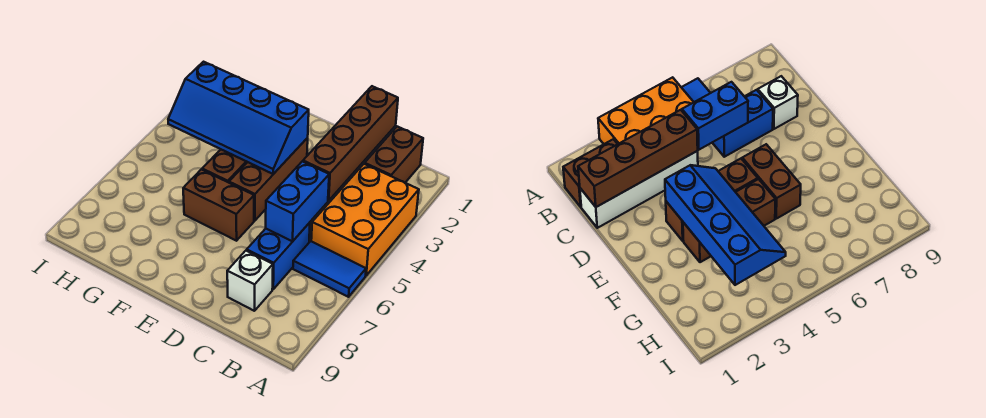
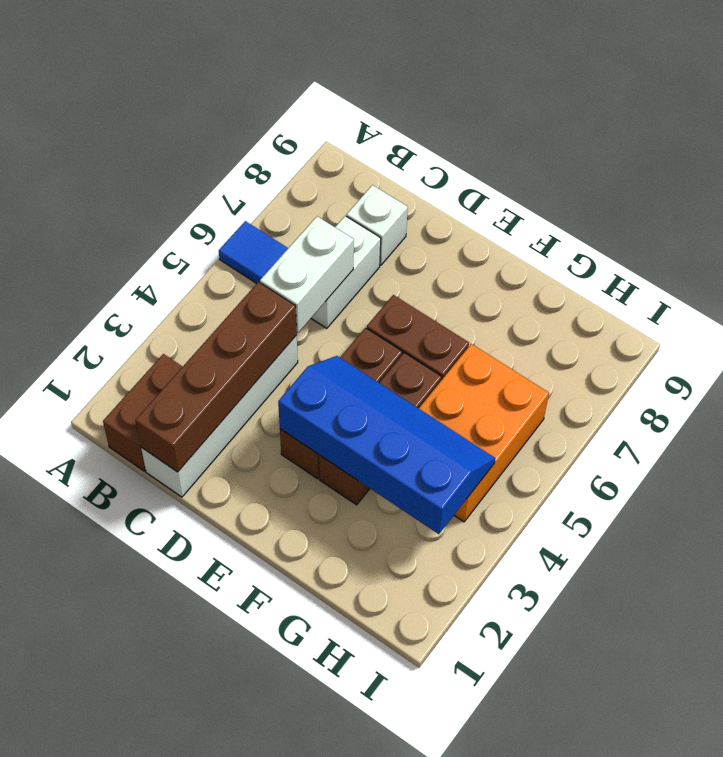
orange 2x3 brick [311,164,419,276] -> orange 2x3 brick moved to [419,344,549,522]
blue 1x2 brick [266,161,329,241] -> white 1x2 brick [260,216,354,333]
blue 1x2 brick [247,223,310,289] -> white 1x2 brick [311,216,381,328]

